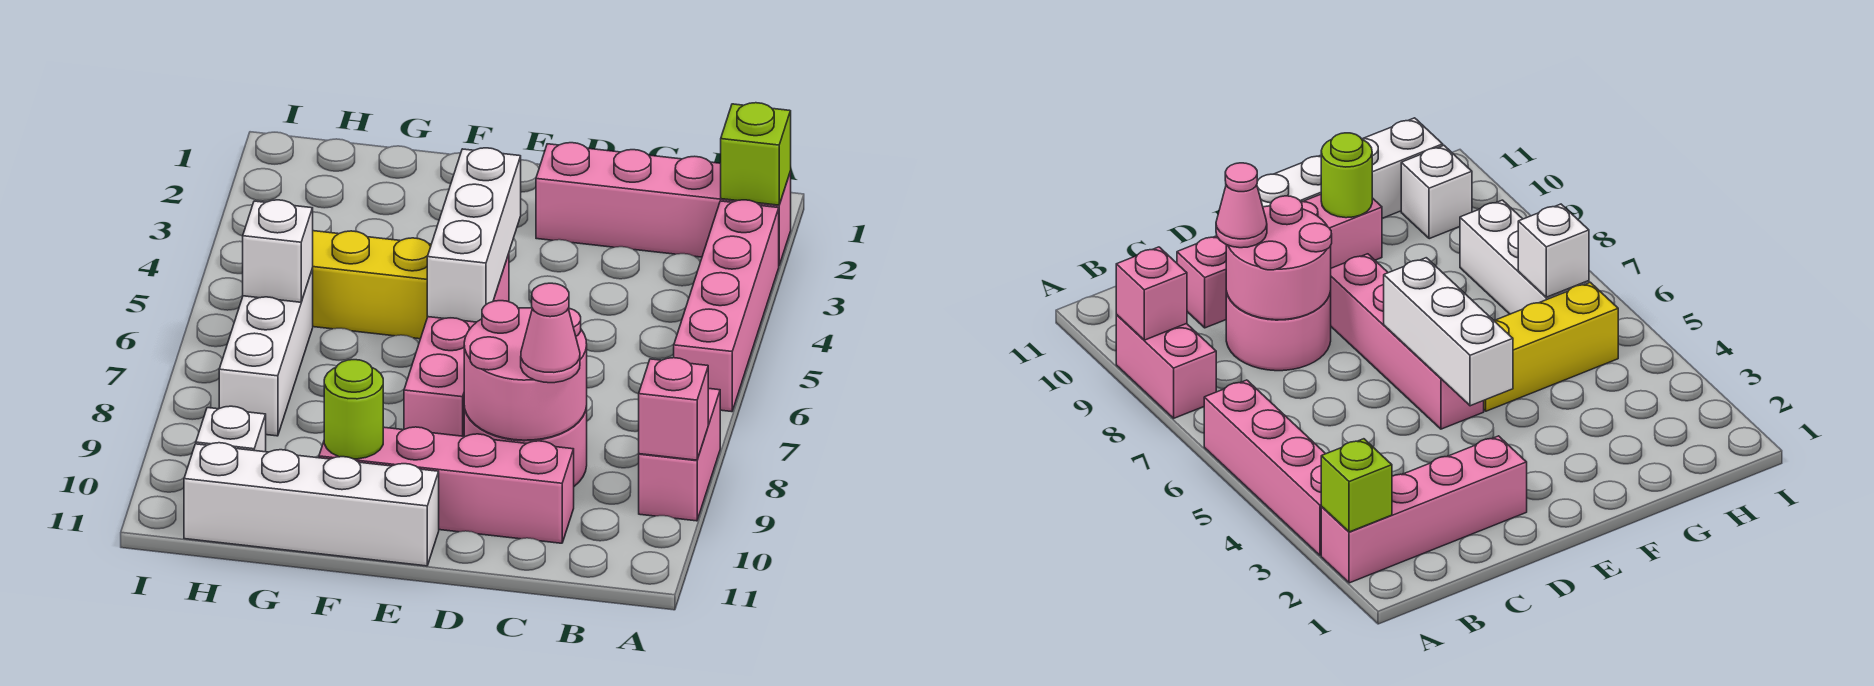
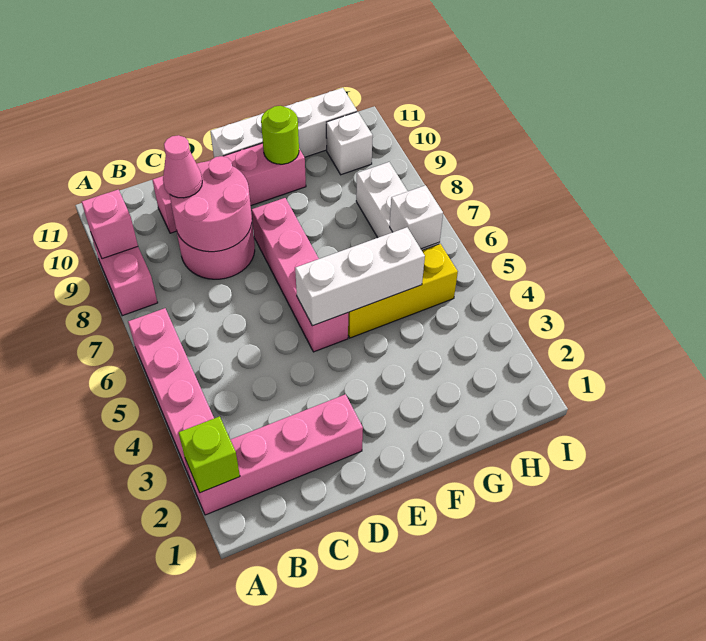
white 1x3 brick [427,148,521,322] -> white 1x3 brick turned to [295,227,425,326]

